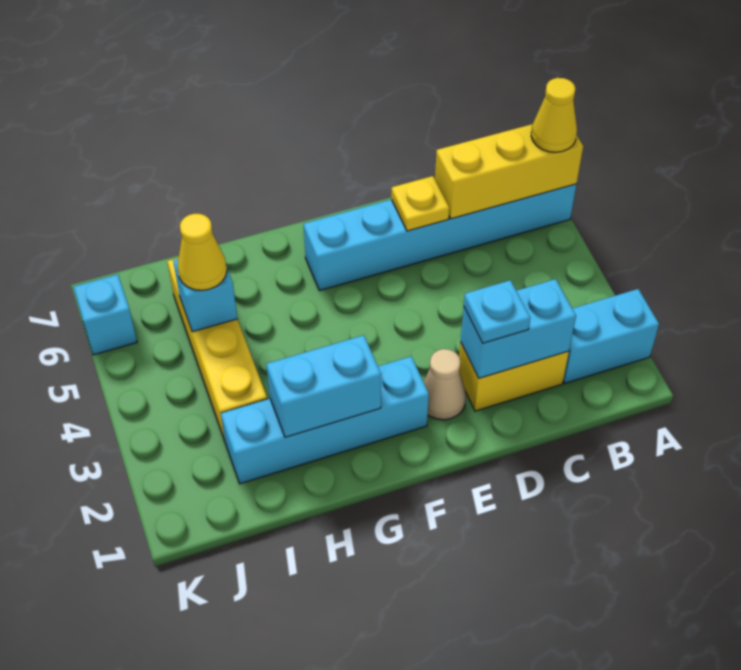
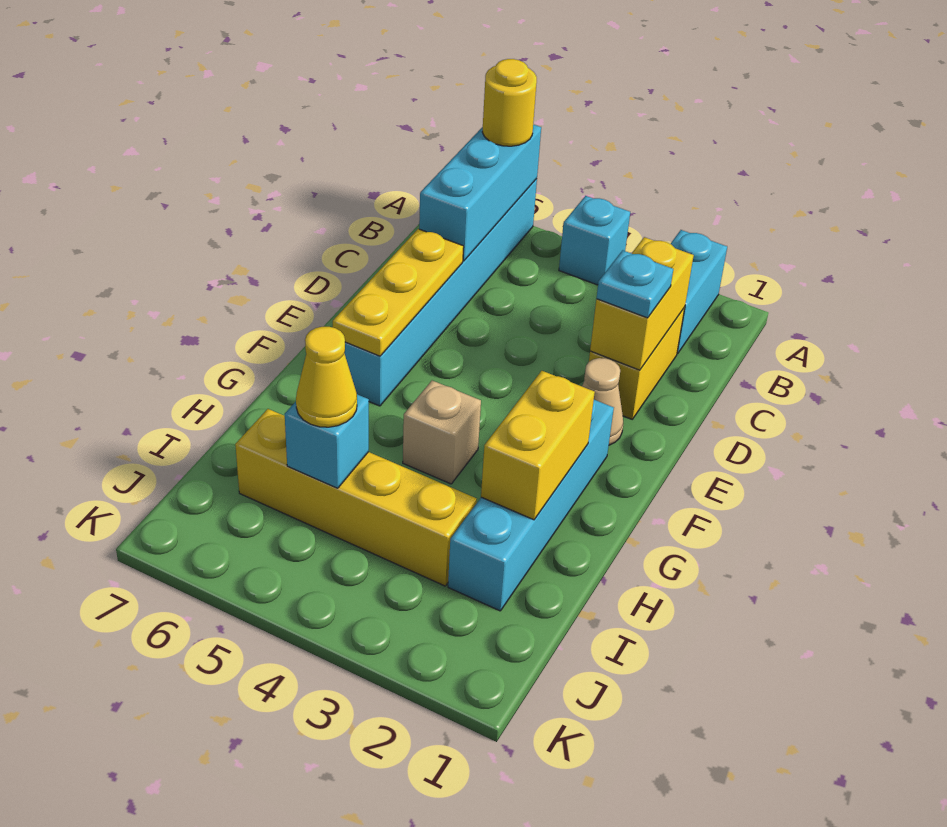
yellow 1x3 brick [435,124,583,219] -> cyan 1x3 brick [419,124,541,261]
yellow 1x1 cone [531,78,577,152] -> yellow 1x1 round brick [482,59,537,146]
cyan 1x2 brick [461,279,576,378] -> yellow 1x2 brick [590,237,694,370]
yellow 1x1 plate [391,176,449,231] -> yellow 1x3 plate [333,229,464,356]
cyan 1x2 brick [266,335,381,437] -> yellow 1x2 brick [481,371,595,520]
none -> tan 1x1 brick [403,381,481,484]
cyan 1x1 brick [73,274,137,355] -> cyan 1x1 brick moved to [559,196,630,285]

